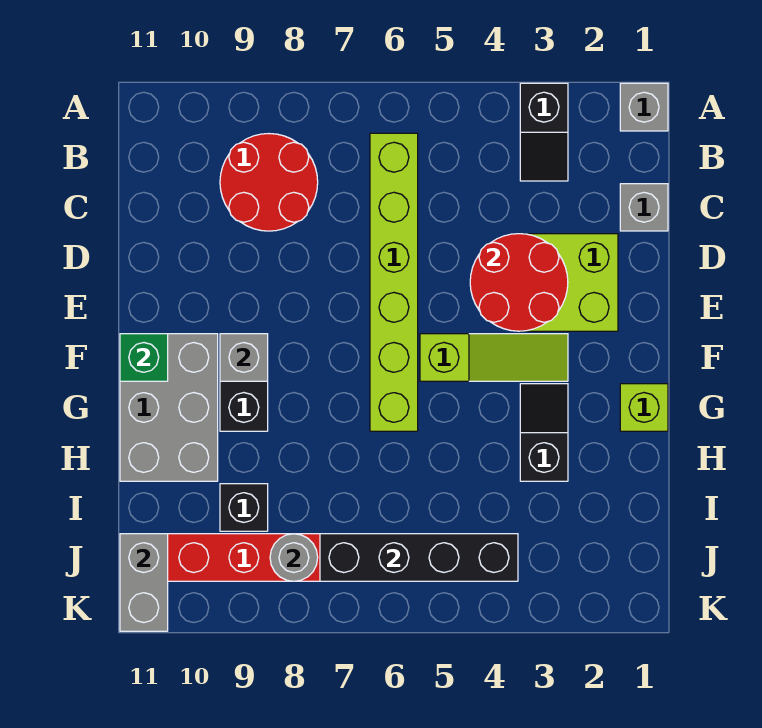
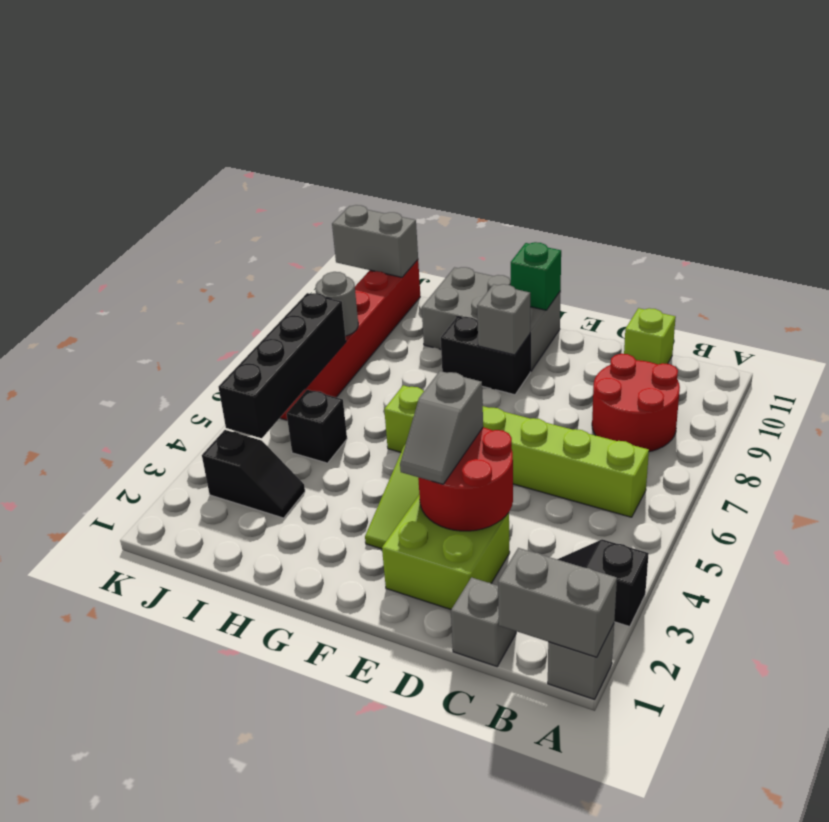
none -> grey 1x2 brick [498,548,617,657]
none -> grey 1x2 slope [400,371,483,484]
lime 1x1 brick [620,384,668,431] -> lime 1x1 brick moved to [624,308,676,364]
black 1x2 slope [520,384,568,481] -> black 1x2 slope moved to [202,430,305,518]
black 1x1 brick [220,484,268,531] -> black 1x1 brick moved to [287,390,347,463]

